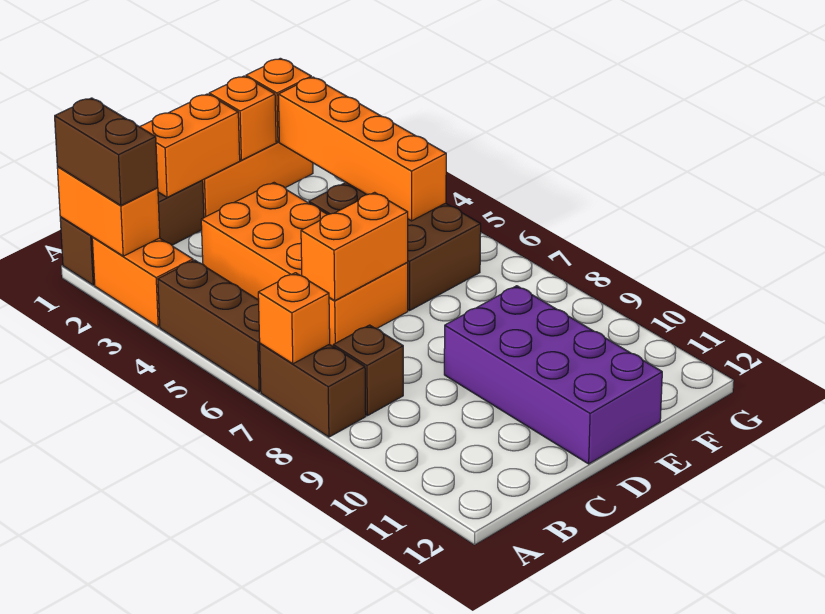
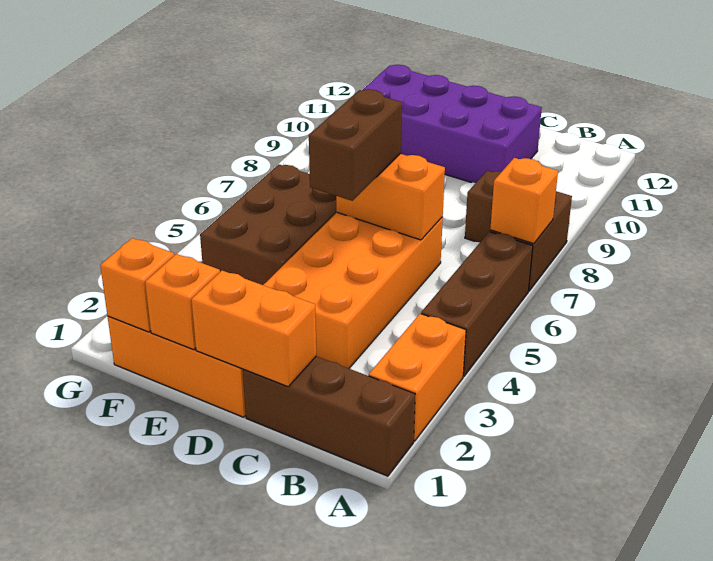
orange 1x2 brick [57,167,160,256] -> none
brown 1x2 brick [55,98,158,206] -> brown 1x2 brick moved to [309,89,402,201]
purple 2x4 brick [444,286,662,464] -> purple 2x4 brick turned to [363,65,542,183]
orange 1x4 brick [278,77,446,221] -> none

